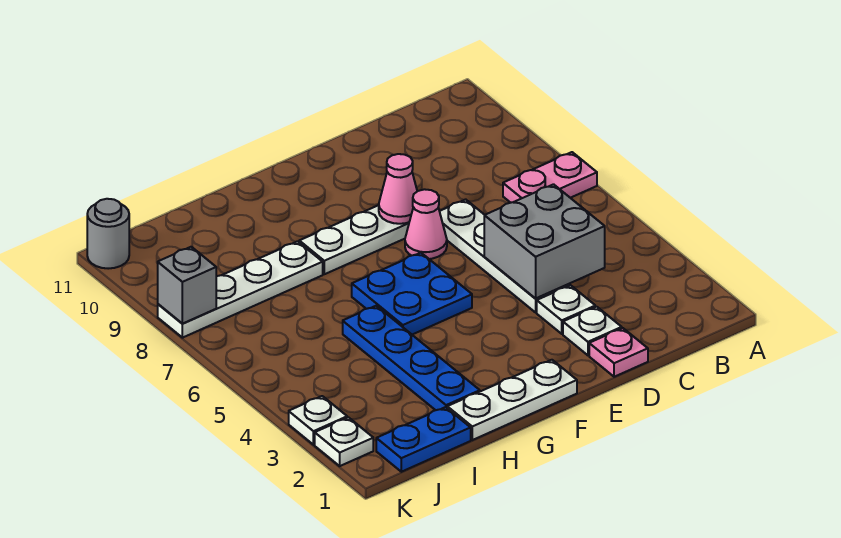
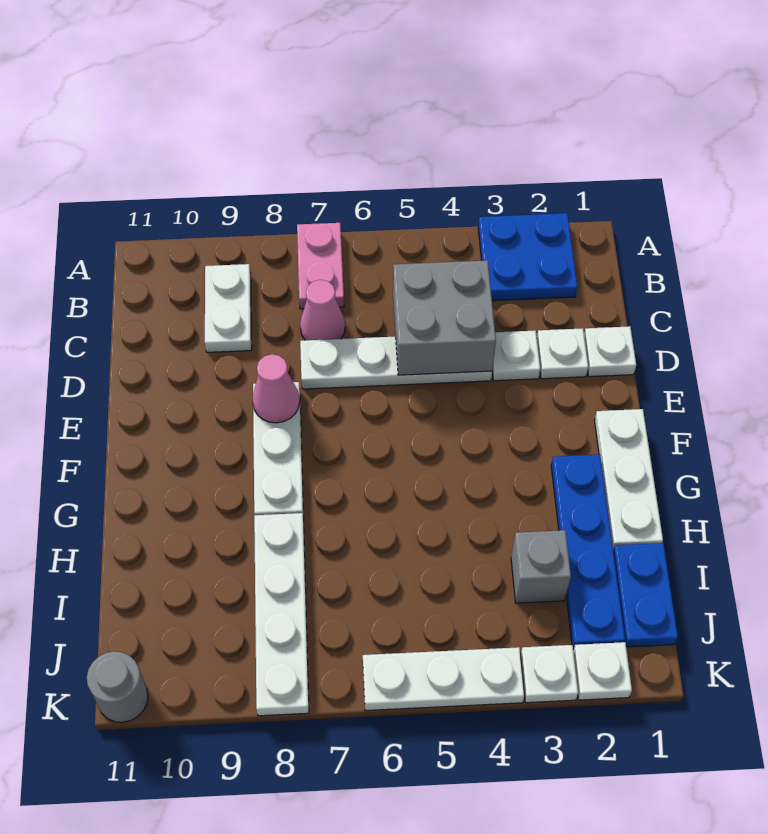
none -> white 1x2 plate [205,264,252,352]
pink 1x1 plate [589,328,648,377] -> white 1x1 plate [584,326,636,377]
pink 1x1 cone [405,189,447,259] -> pink 1x1 cone moved to [300,280,345,340]
blue 2x2 plate [352,253,472,335] -> blue 2x2 plate moved to [478,213,578,301]
blue 1x4 plate [343,306,480,410] -> blue 1x4 plate turned to [551,454,625,650]
none -> white 1x3 plate [363,647,524,711]
grey 1x1 brick [158,247,216,324] -> grey 1x1 brick moved to [511,530,571,603]

